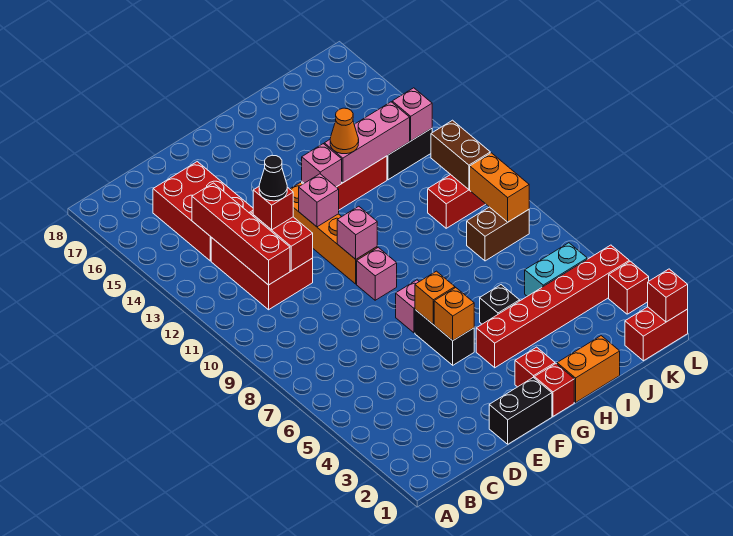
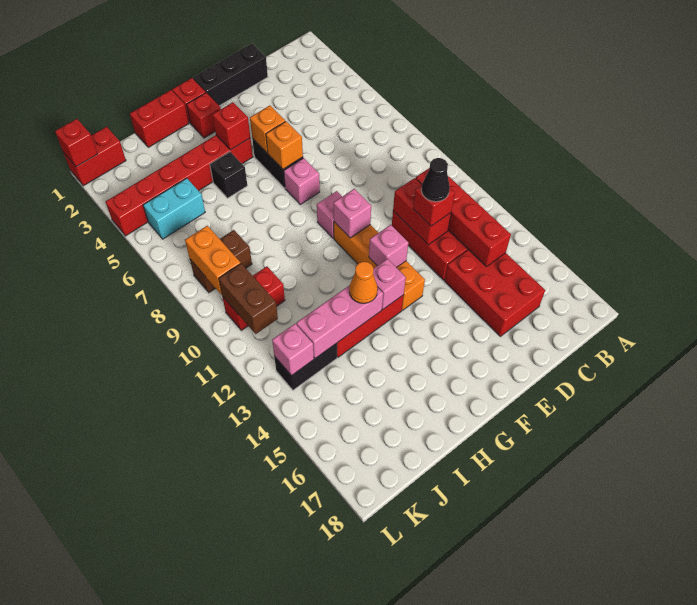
black 1x2 brick [489,377,552,444] -> black 1x3 brick [193,44,268,106]
orange 1x2 brick [557,336,620,402] -> red 1x2 brick [130,90,189,147]
red 1x1 brick [609,261,649,314] -> red 1x1 brick moved to [213,102,250,150]

